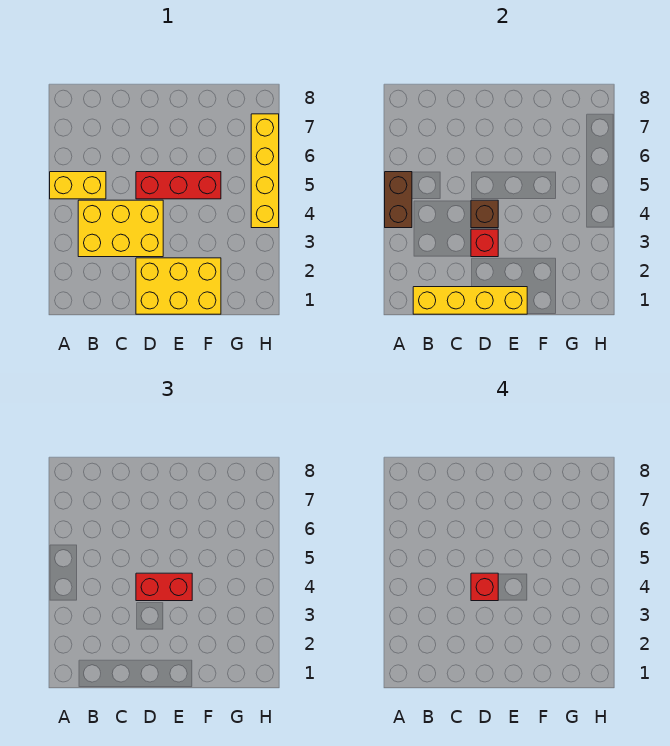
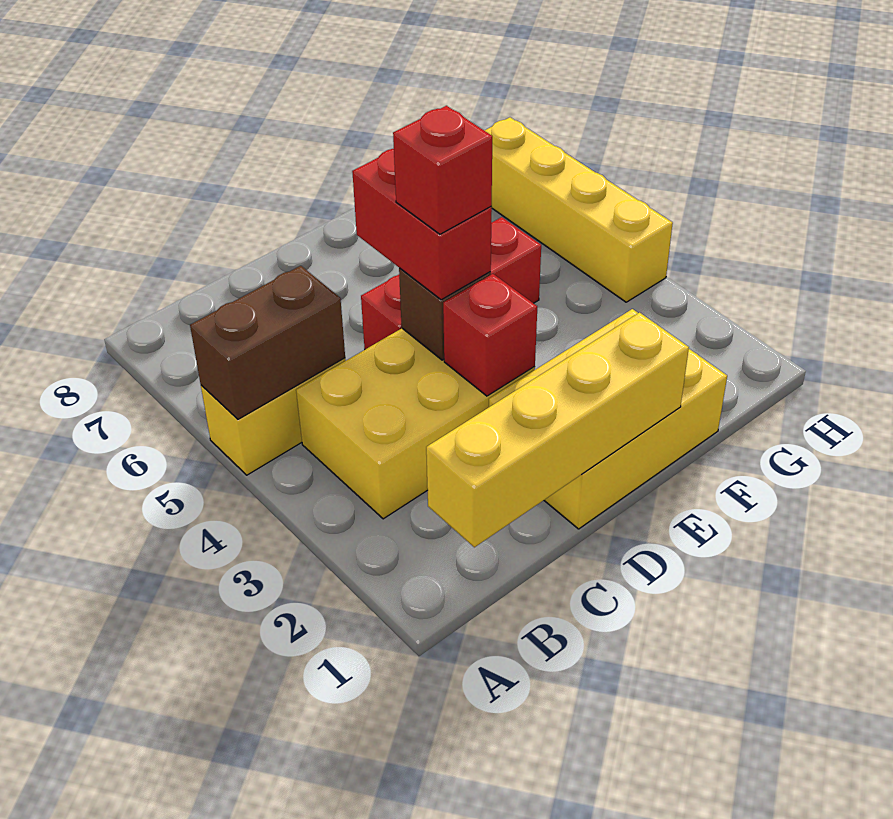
brown 1x2 brick [385,172,412,228] -> brown 1x2 brick turned to [190,266,345,419]
red 1x2 brick [136,573,192,601] -> red 1x2 brick turned to [352,149,492,300]

